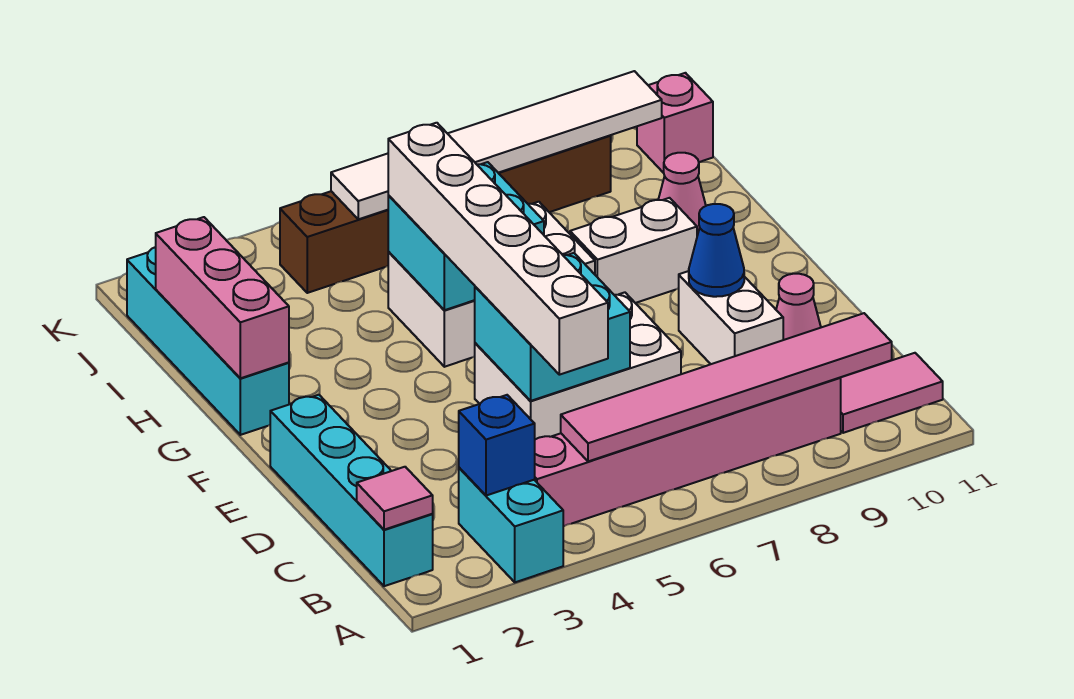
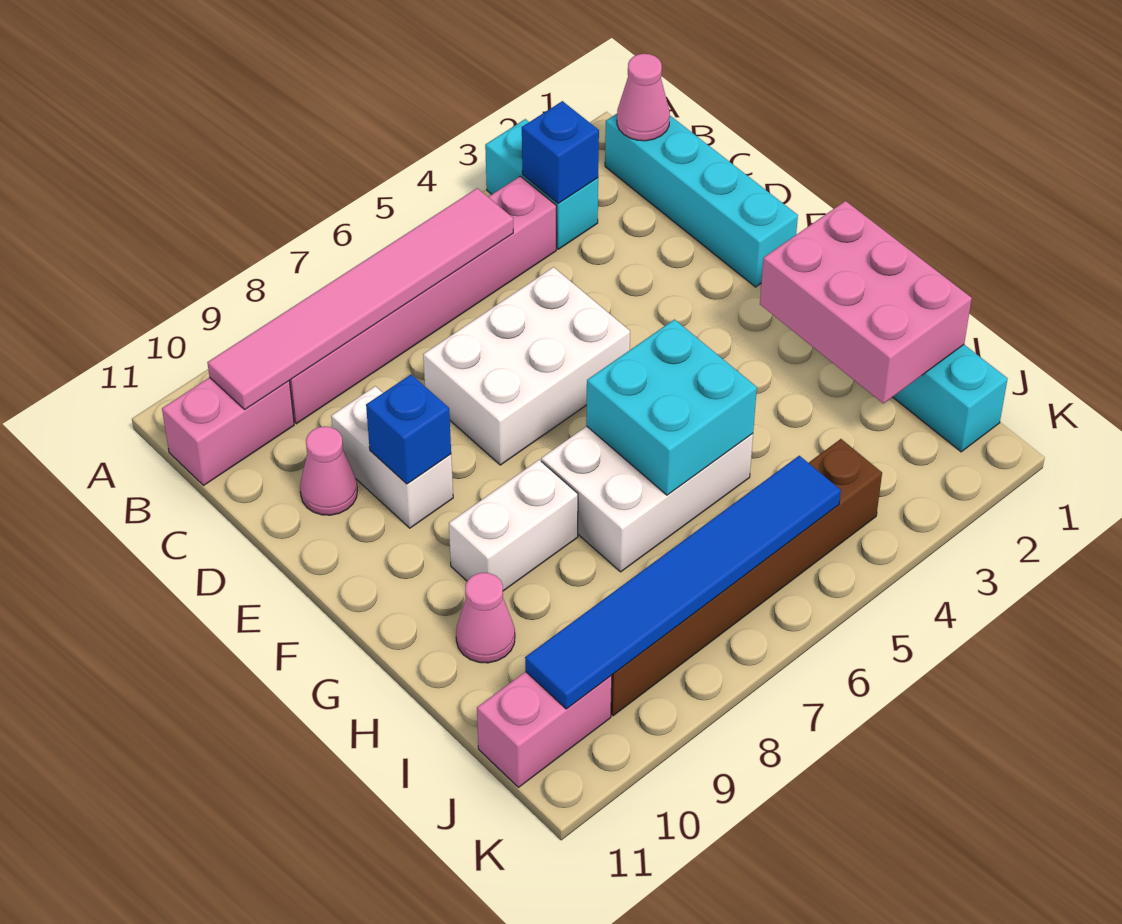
pink 1x1 tile [357,467,433,530] -> pink 1x1 cone [617,54,670,141]
pink 1x2 tile [841,353,943,433] -> pink 1x2 brick [162,377,294,485]
white 1x6 brick [388,123,608,375] -> none
cyan 2x2 brick [475,253,630,401] -> none
blue 1x1 cone [689,204,744,297] -> blue 1x1 brick [366,375,451,484]
pink 1x3 brick [156,217,289,378] -> pink 2x3 brick [760,201,972,403]
white 1x6 tile [331,71,662,219] -> blue 1x6 tile [525,456,841,709]
pink 1x1 brick [637,73,713,173] -> pink 1x2 brick [477,672,612,787]

